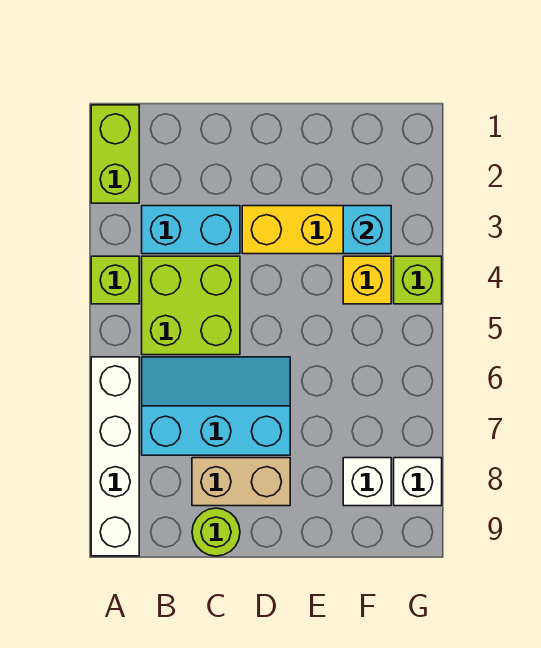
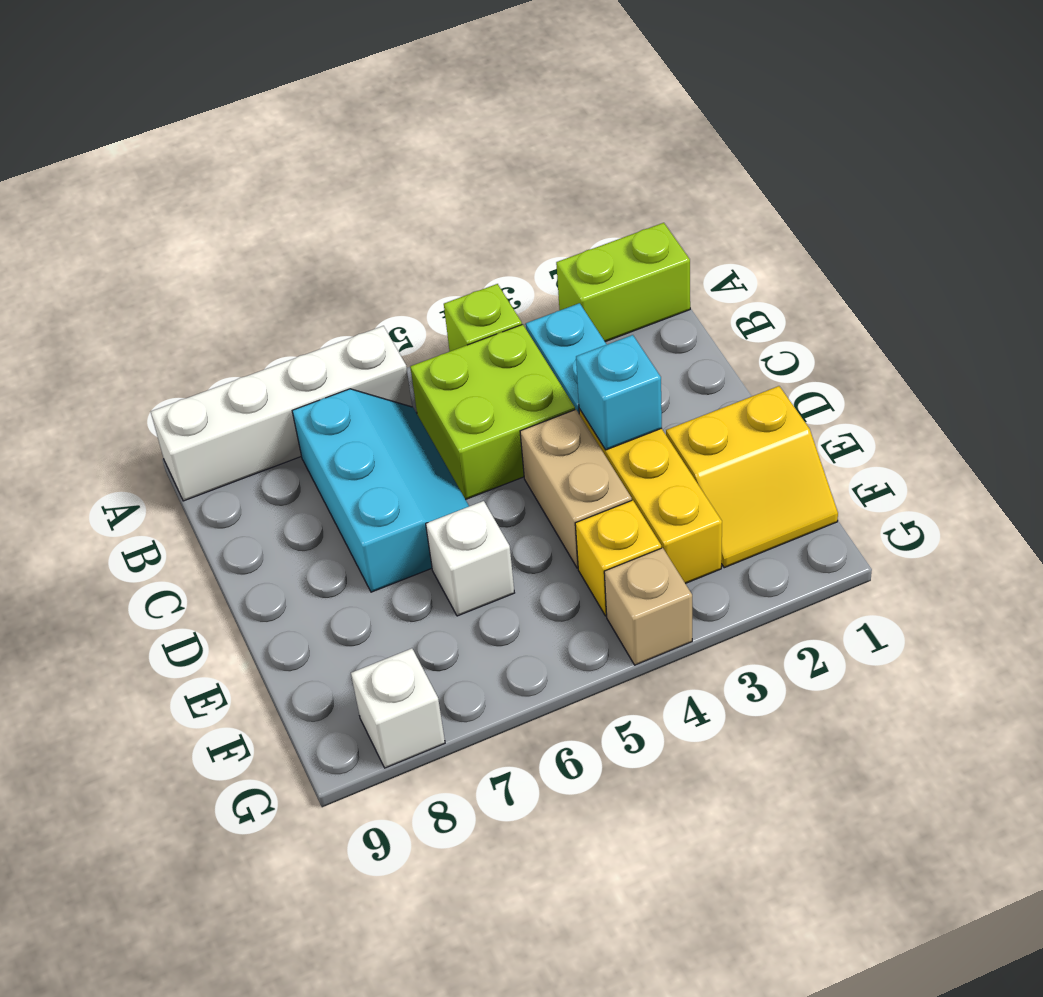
tan 1x2 brick [192,458,290,506] -> tan 1x2 brick moved to [520,410,632,568]
lime 1x1 round brick [192,508,240,556] -> none
none -> yellow 2x2 slope [666,386,838,568]
cyan 1x1 brick [343,206,391,254] -> cyan 1x1 brick moved to [576,335,662,450]
white 1x1 brick [343,458,391,506] -> white 1x1 brick moved to [426,501,514,616]
lime 1x1 brick [394,256,442,304] -> tan 1x1 brick [604,548,692,665]

